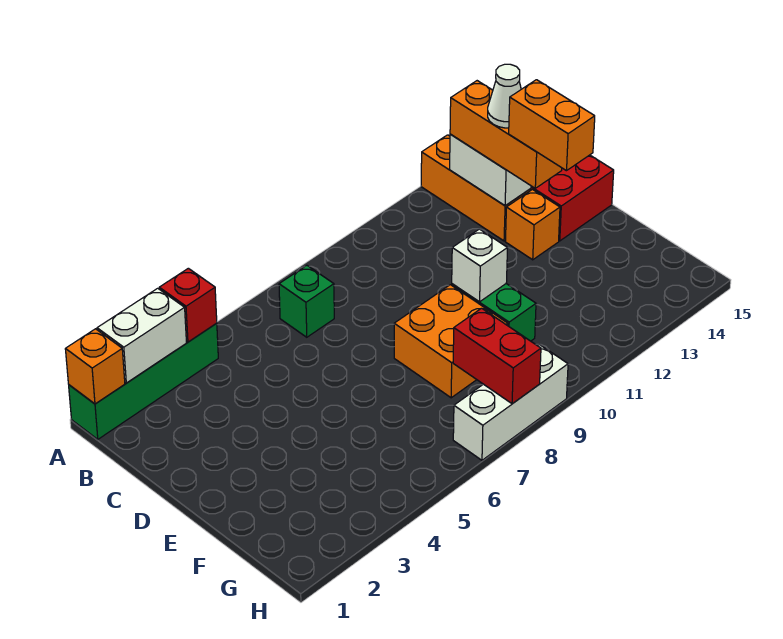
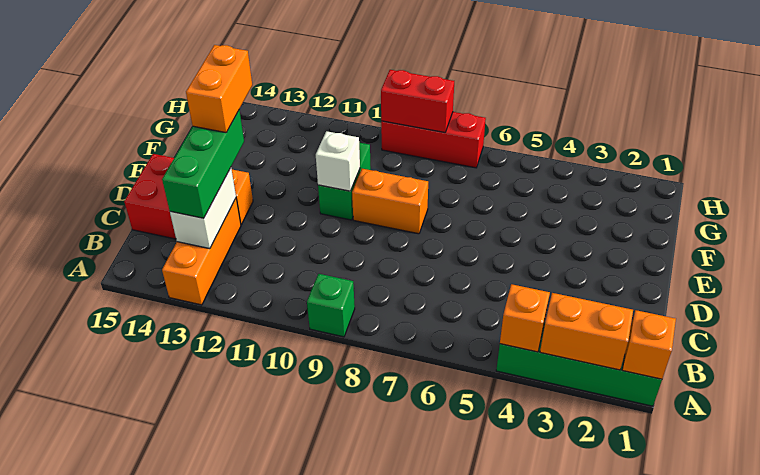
white 1x2 brick [97,288,186,383] -> orange 1x2 brick [540,293,633,370]
red 1x1 brick [159,268,217,342] -> orange 1x1 brick [500,284,550,352]
green 1x1 brick [279,265,334,337] -> green 1x1 brick moved to [307,274,355,337]
orange 1x3 brick [450,81,562,188] -> green 1x3 brick [162,110,244,218]
white 1x1 cone [488,64,521,128] -> none
orange 2x2 brick [394,285,508,398] -> orange 1x2 brick [352,169,428,234]
red 1x2 brick [453,308,541,404] -> red 1x2 brick turned to [381,70,454,133]
white 1x3 brick [453,344,568,460] -> red 1x3 brick [381,112,486,168]

